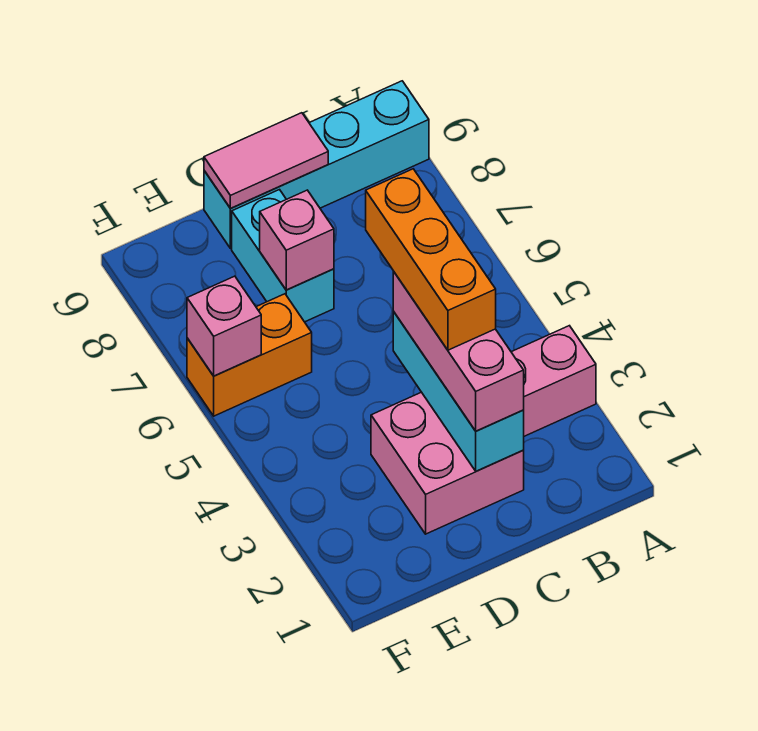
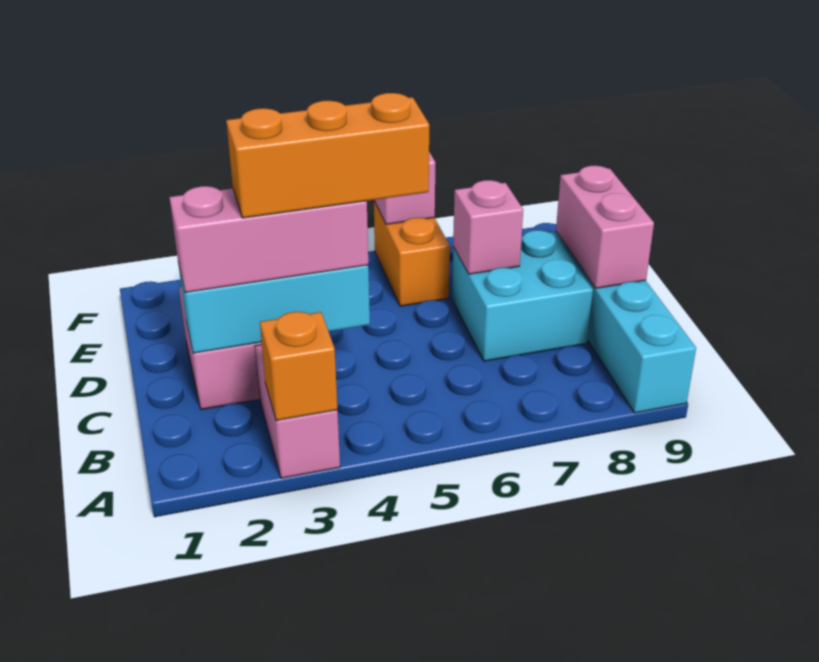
none -> orange 1x1 brick [260,312,337,421]
pink 1x2 tile [204,113,328,208] -> pink 1x2 brick [556,166,654,288]
cyan 1x2 brick [232,190,334,322] -> cyan 2x2 brick [452,230,593,361]

